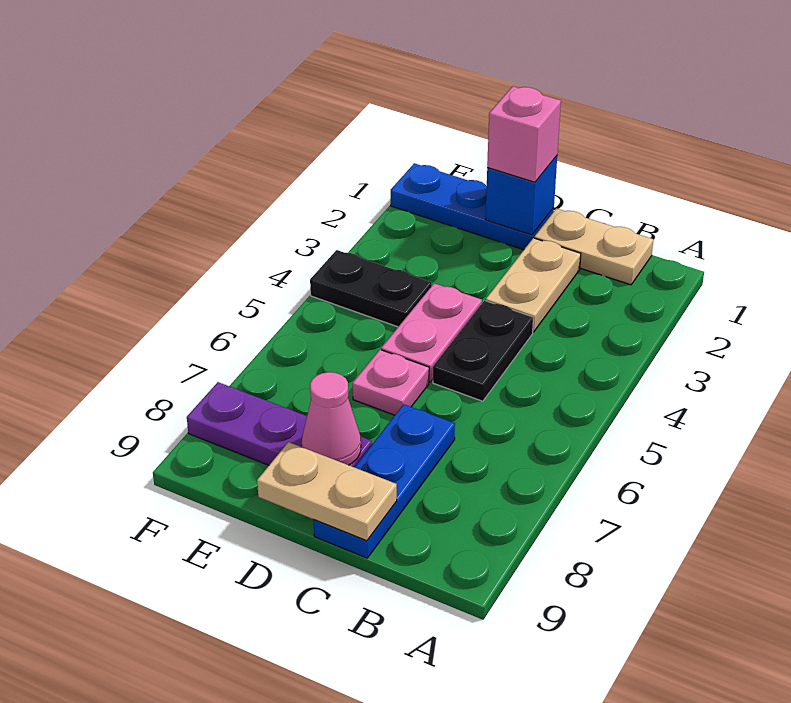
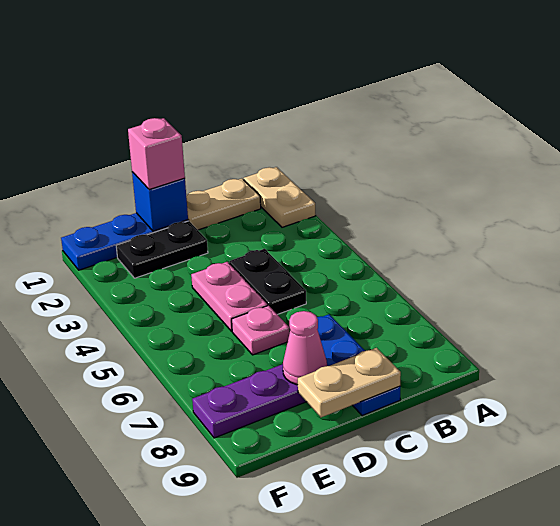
tan 1x2 plate [486,238,581,332] -> tan 1x2 plate moved to [244,167,316,227]
black 1x2 plate [310,250,432,327] -> black 1x2 plate moved to [116,221,208,278]

